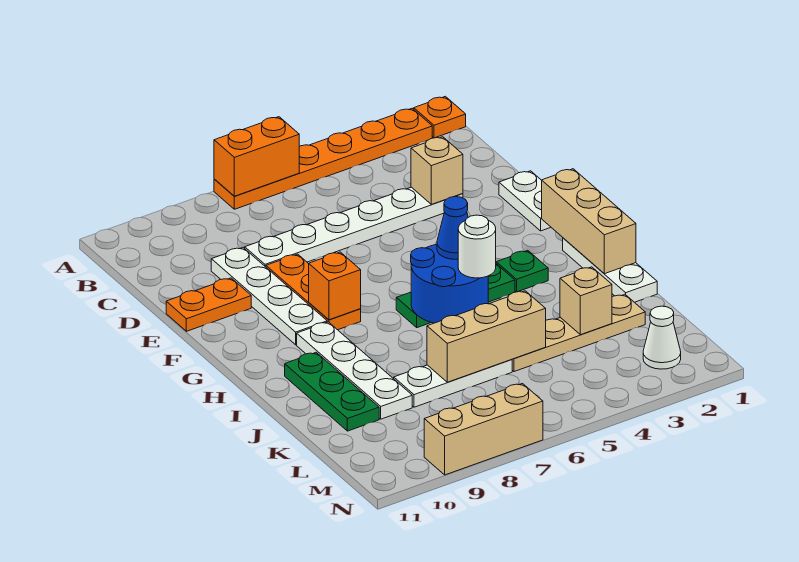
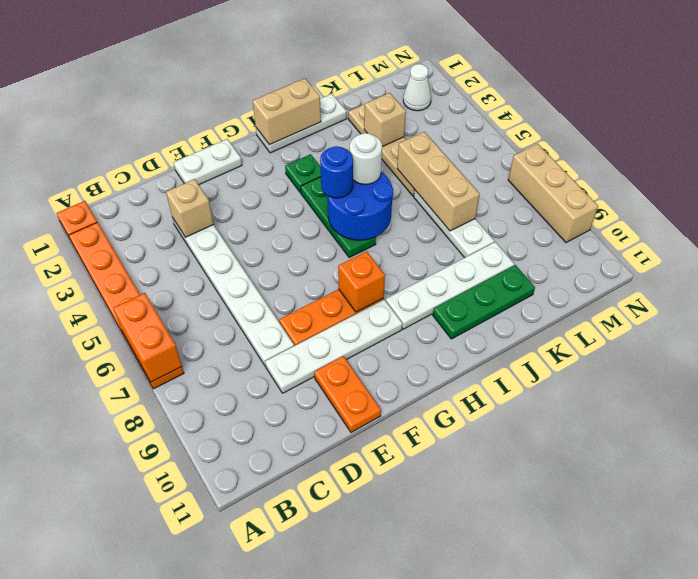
tan 1x3 brick [542,169,636,274] -> tan 1x2 brick [253,79,321,145]
blue 1x1 cone [437,197,468,259] -> blue 1x1 round brick [320,146,353,198]

